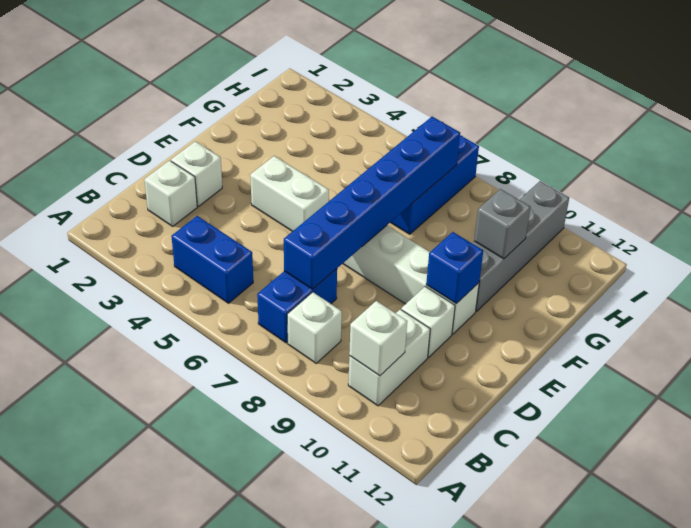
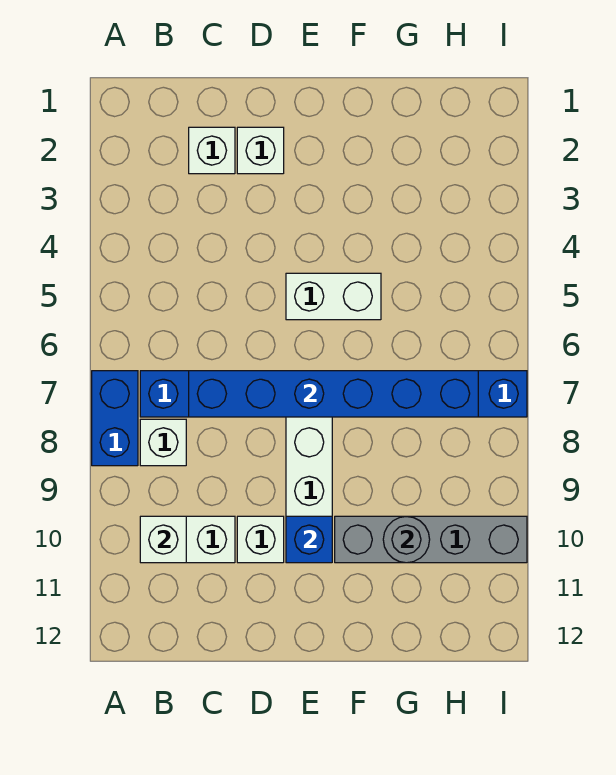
blue 1x2 brick [171,216,253,303] -> blue 1x2 brick moved to [92,371,138,466]
white 1x2 brick [250,156,329,231] -> white 1x2 brick turned to [286,273,381,320]
grey 1x1 brick [474,189,531,259] -> grey 1x1 round brick [383,516,430,563]

